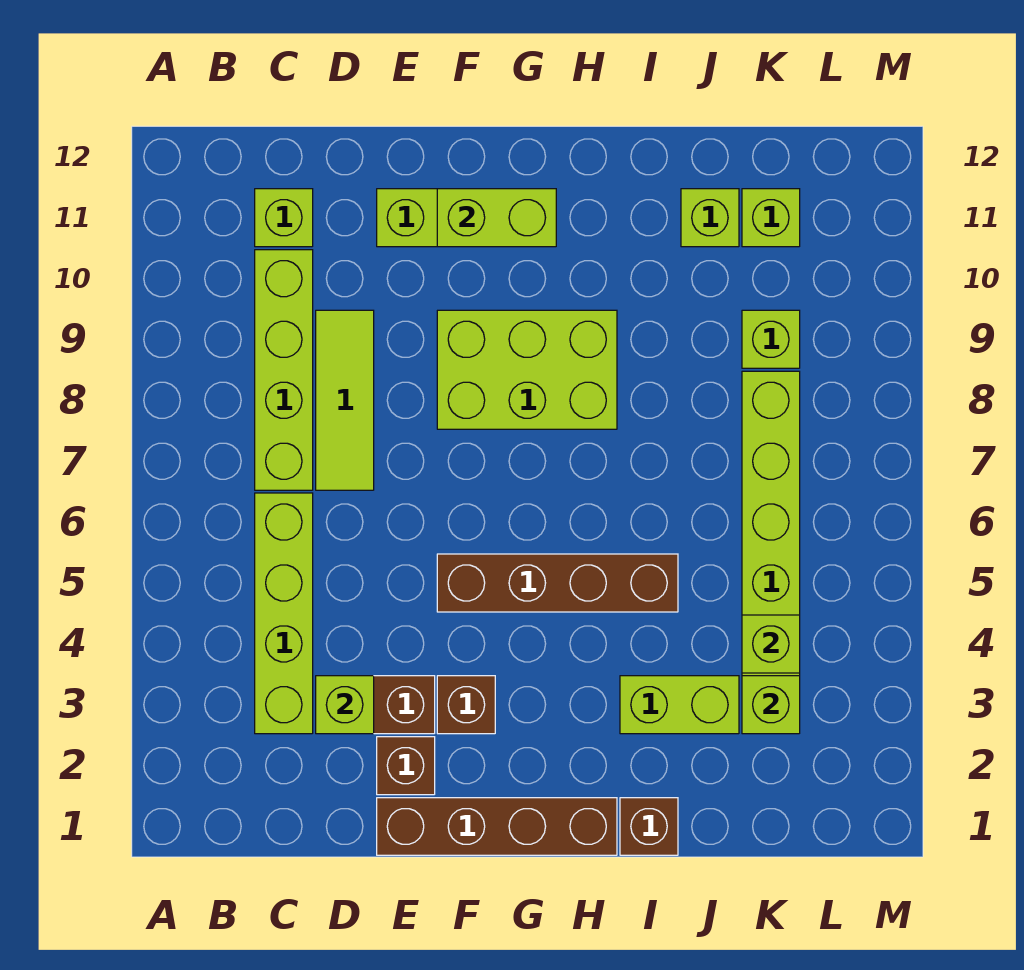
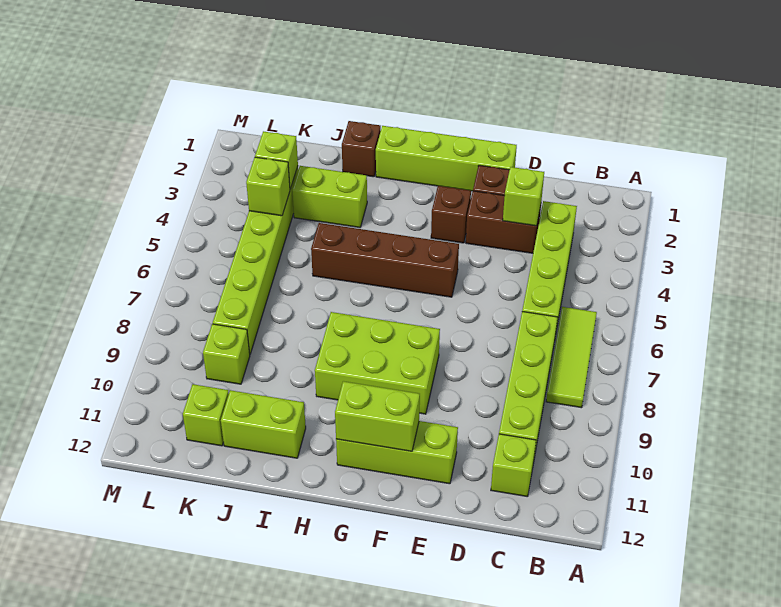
lime 1x3 tile [316,310,374,490] -> lime 1x3 tile moved to [546,307,597,408]
brown 1x4 brick [377,798,617,855] -> lime 1x4 brick [376,126,517,191]
lime 1x1 brick [681,189,739,247] -> lime 1x2 brick [221,390,306,458]

